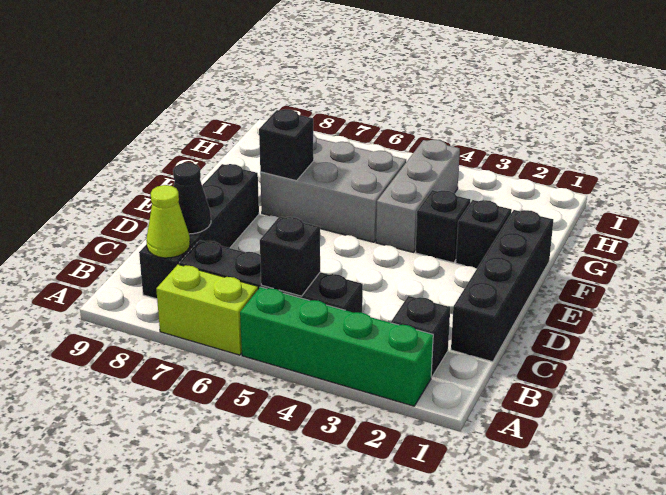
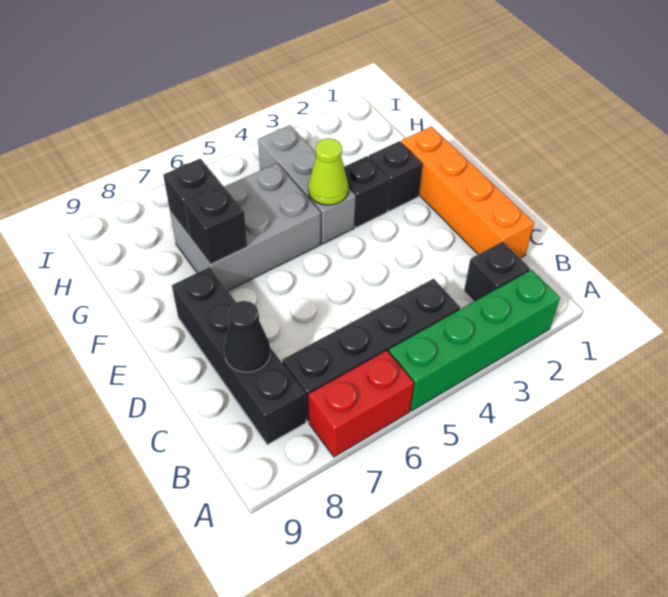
lime 1x2 brick [156,264,258,355] -> red 1x2 brick [308,350,414,457]
black 1x1 brick [260,216,320,296] -> black 1x1 brick moved to [163,158,221,236]
lime 1x1 cone [146,185,190,258] -> lime 1x1 cone moved to [308,138,348,205]
black 1x4 brick [451,210,553,362] -> orange 1x4 brick [401,126,534,258]

